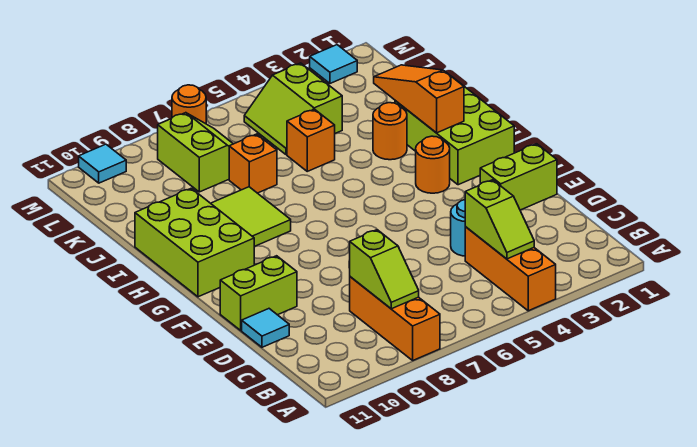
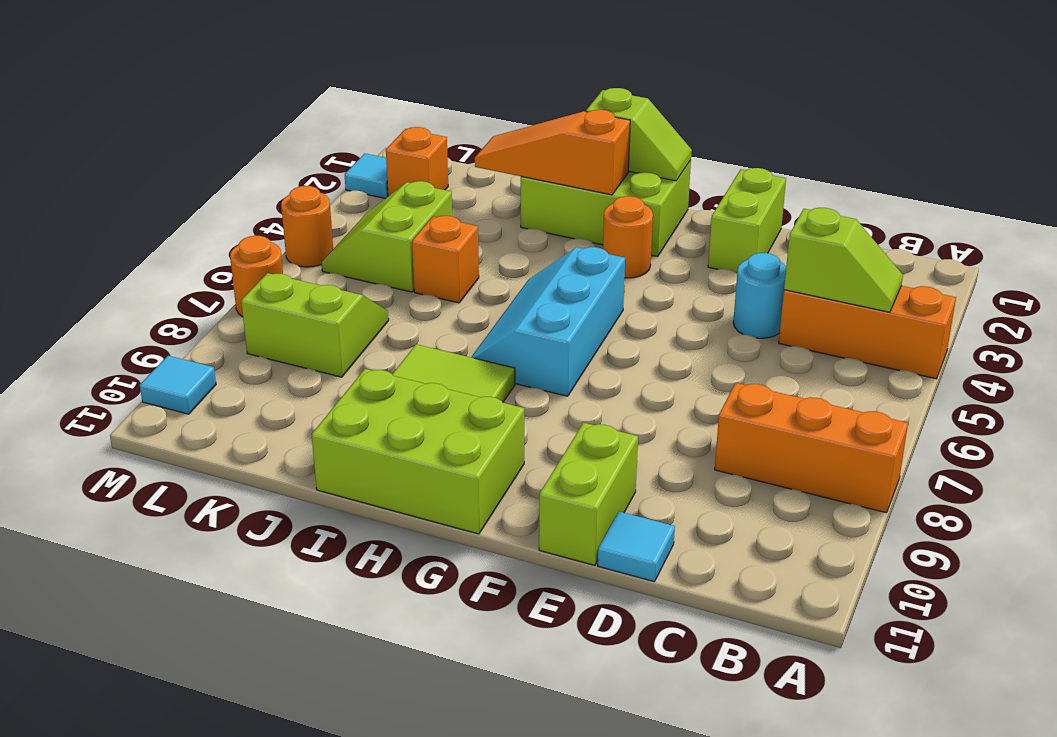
lime 1x2 slope [350,230,419,309] -> lime 1x2 slope moved to [586,88,692,181]
none -> cyan 2x3 slope [471,247,625,396]
orange 1x1 round brick [373,103,407,160] -> orange 1x1 round brick moved to [281,186,333,267]
orange 1x1 brick [229,134,277,193] -> orange 1x1 brick moved to [386,127,448,196]
lime 2x2 slope [244,63,342,155] -> lime 2x2 slope turned to [322,181,452,292]

